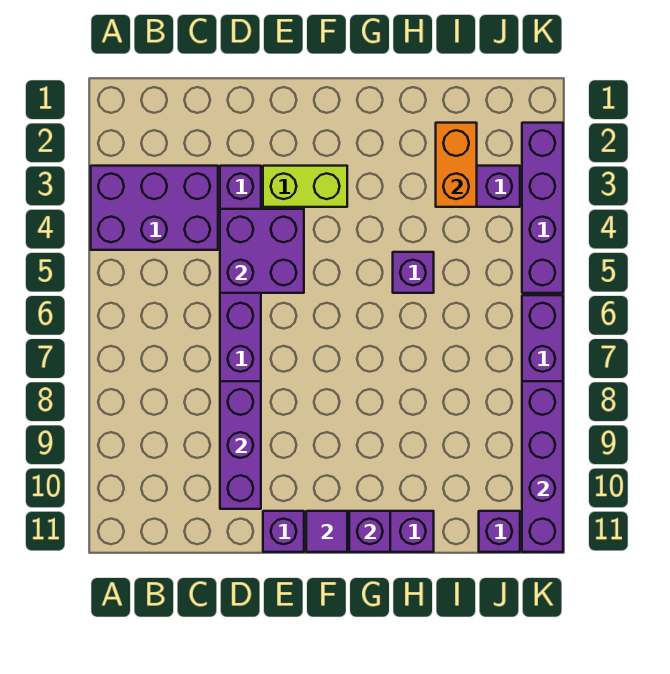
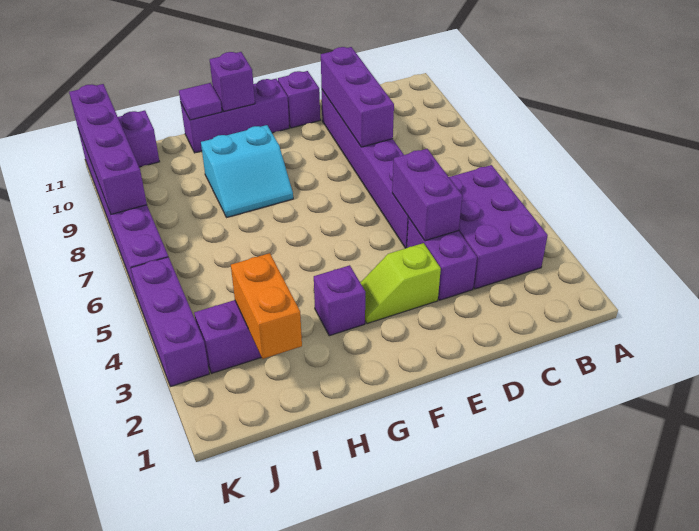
purple 2x3 brick [91,166,218,250] -> purple 2x3 brick turned to [449,165,548,289]
purple 2x2 brick [220,209,304,293] -> purple 1x2 brick [392,149,462,241]
lime 1x2 brick [263,166,347,207] -> lime 1x2 slope [360,243,441,324]
purple 1x1 tile [306,511,347,552] -> purple 1x1 tile moved to [179,83,222,120]
none -> cyan 2x2 slope [201,125,293,218]
purple 1x1 brick [393,252,434,293] -> purple 1x1 brick moved to [314,265,365,336]
purple 1x4 brick [522,123,563,293] -> purple 1x3 brick [131,257,209,387]

